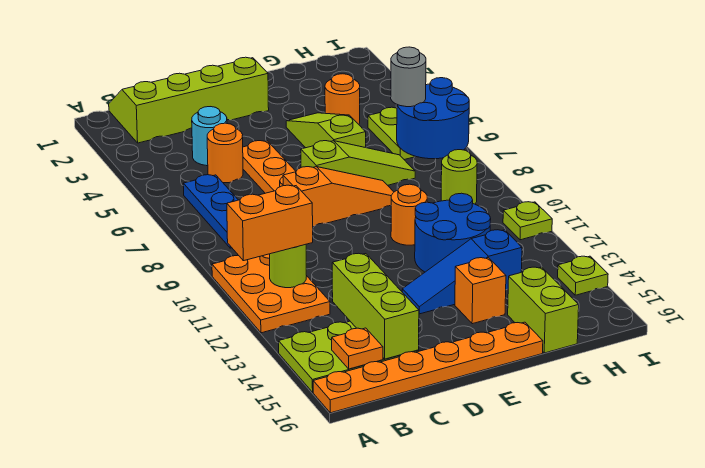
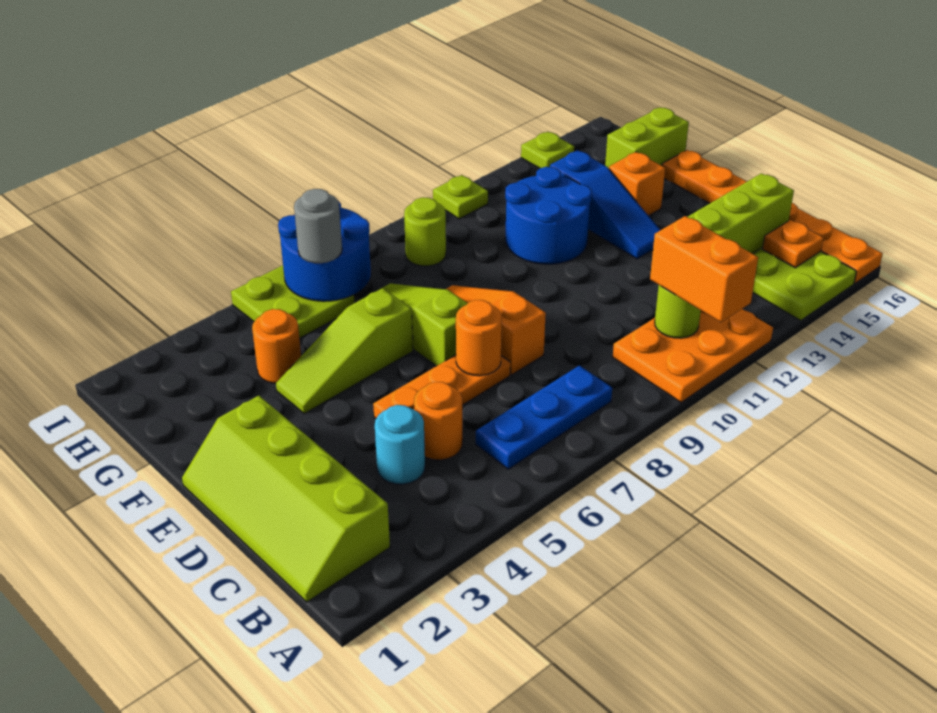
orange 1x1 round brick [391,184,427,245] -> orange 1x1 round brick moved to [456,300,502,376]

